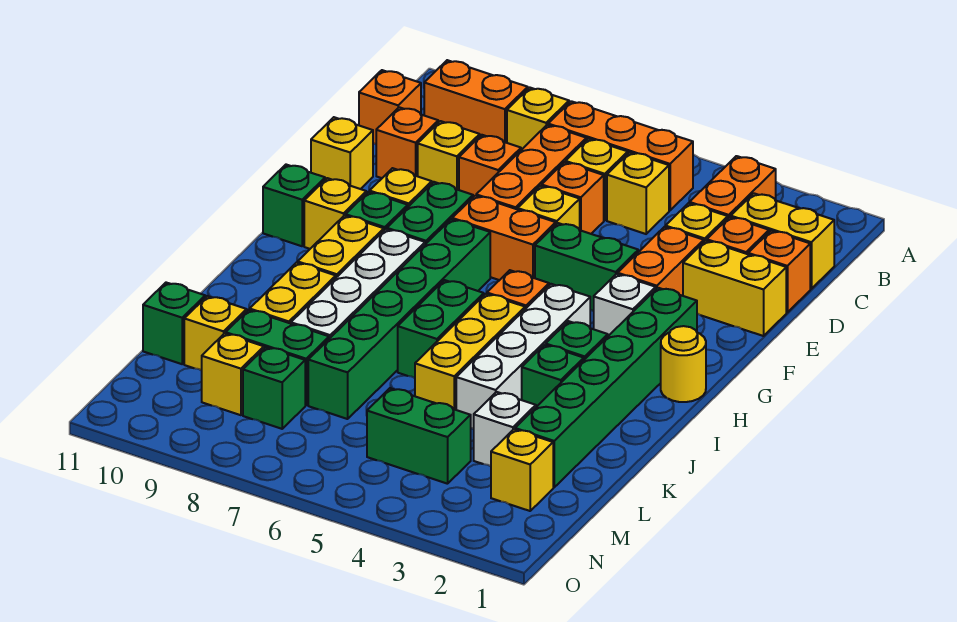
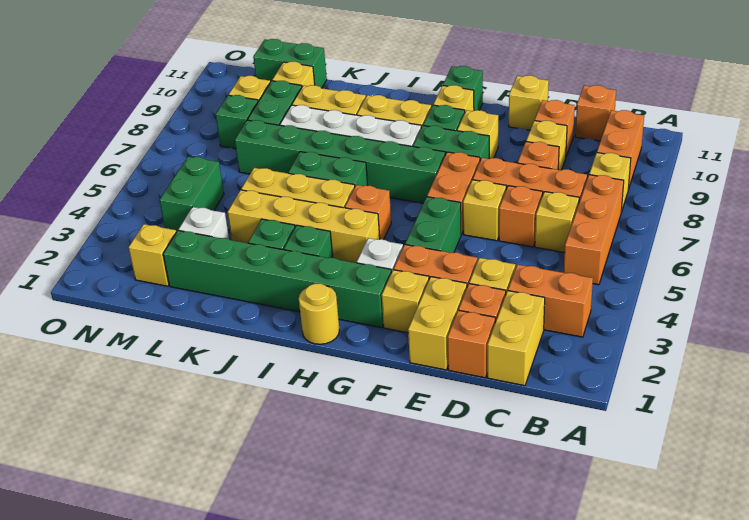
yellow 1x1 brick [607,152,669,234] -> yellow 1x1 brick moved to [382,270,429,333]
white 1x4 brick [456,284,590,429] -> yellow 1x4 brick [227,190,380,263]
green 1x1 brick [143,283,205,364] -> green 1x2 brick [253,39,327,88]

